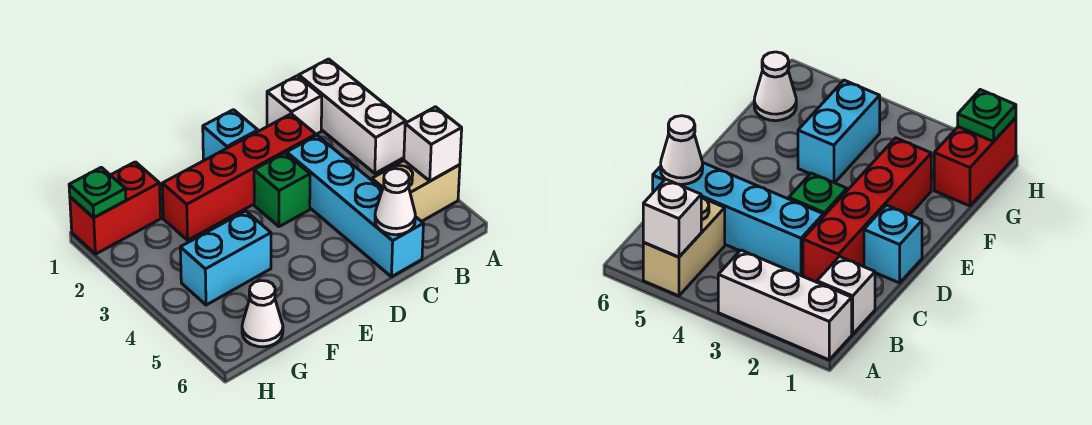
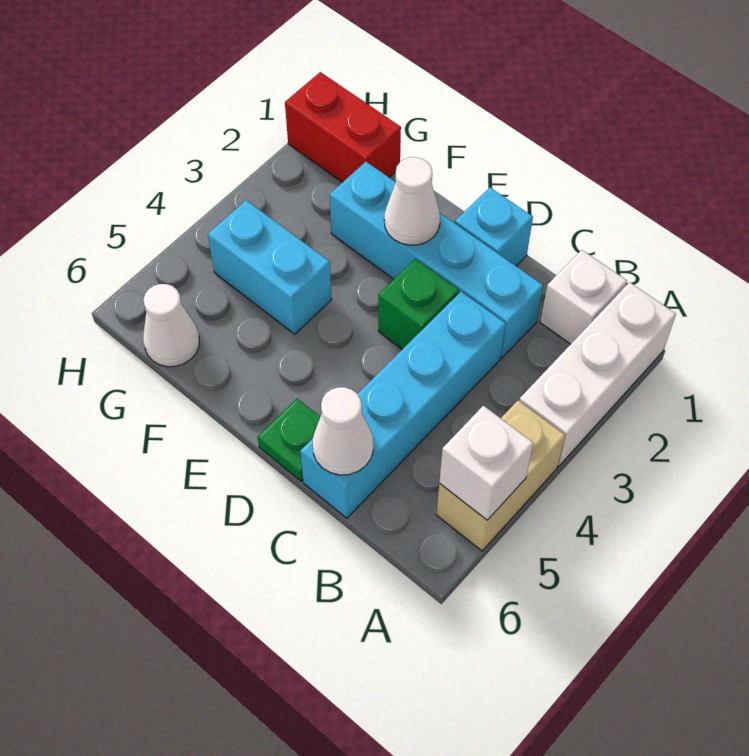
tan 1x2 brick [372,161,460,222] -> tan 1x2 brick turned to [436,401,565,551]
red 1x4 brick [162,114,316,240] -> cyan 1x4 brick [330,162,543,358]
none -> white 1x1 cone [384,157,440,245]
green 1x1 plate [69,167,126,218] -> green 1x1 plate moved to [258,399,320,481]

